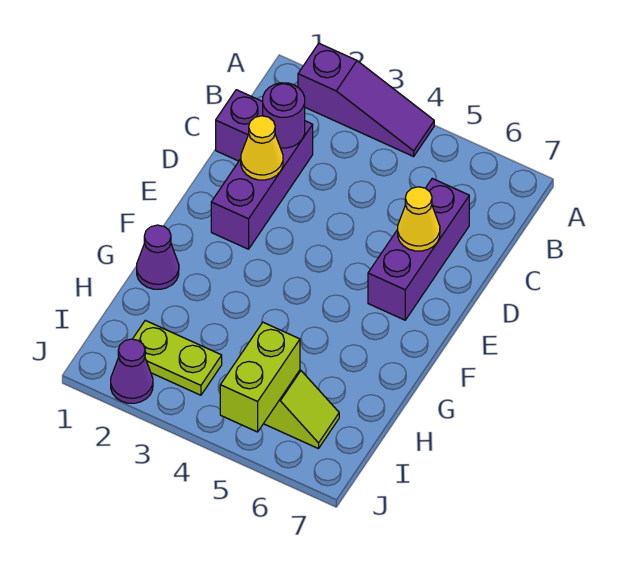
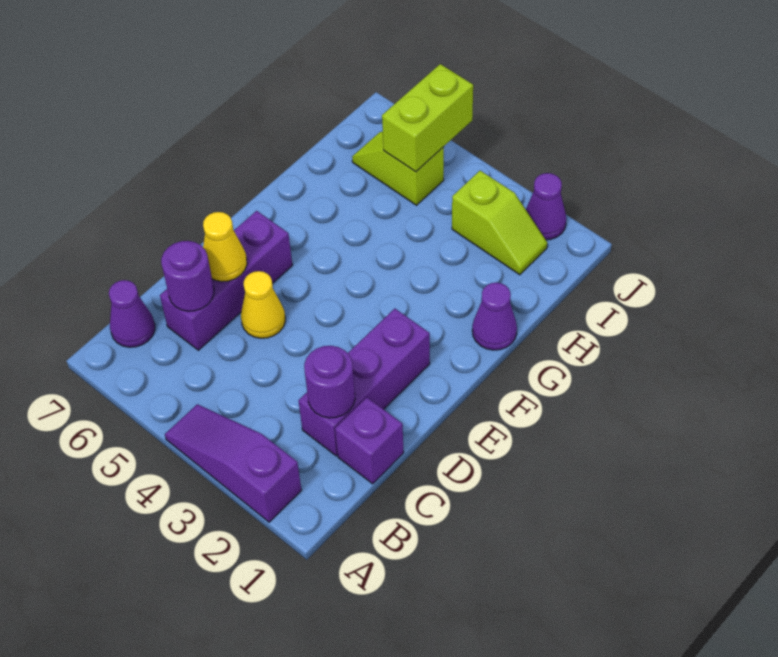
none -> purple 1x1 cone [109,280,155,347]
none -> purple 1x1 round brick [161,241,214,311]
yellow 1x1 cone [241,116,283,180] -> yellow 1x1 cone moved to [241,271,285,338]
lime 1x2 plate [133,320,222,395] -> lime 1x2 slope [452,171,547,275]

